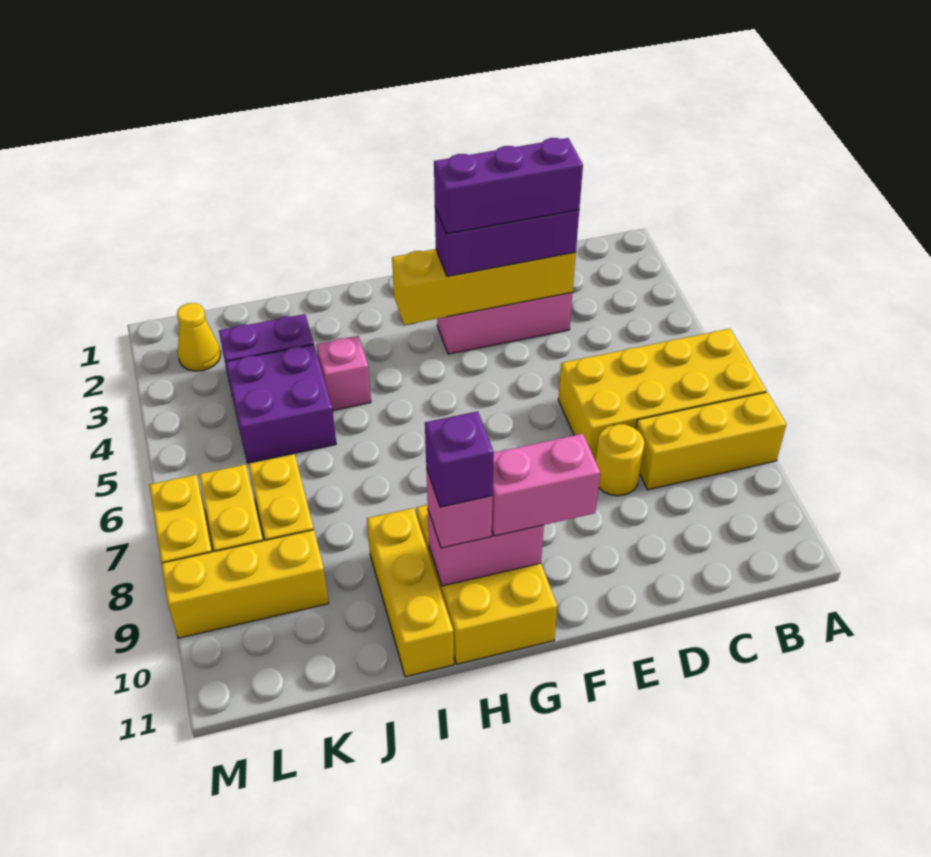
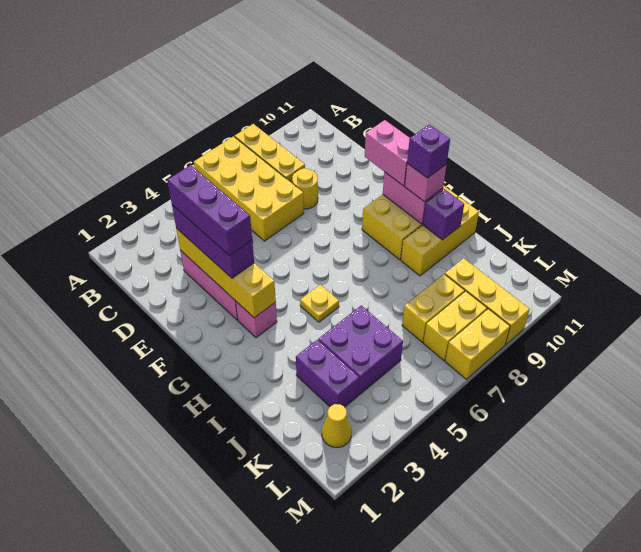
none -> yellow 1x1 plate [300,285,339,322]
pink 1x1 brick [316,336,371,410] -> pink 1x1 brick moved to [236,302,277,338]
none -> purple 1x1 brick [423,189,464,240]

